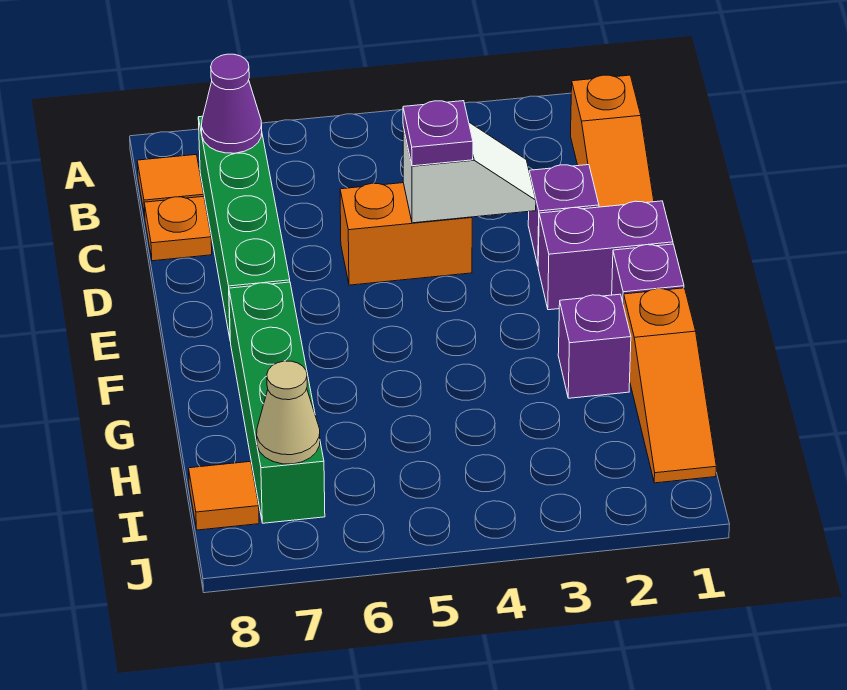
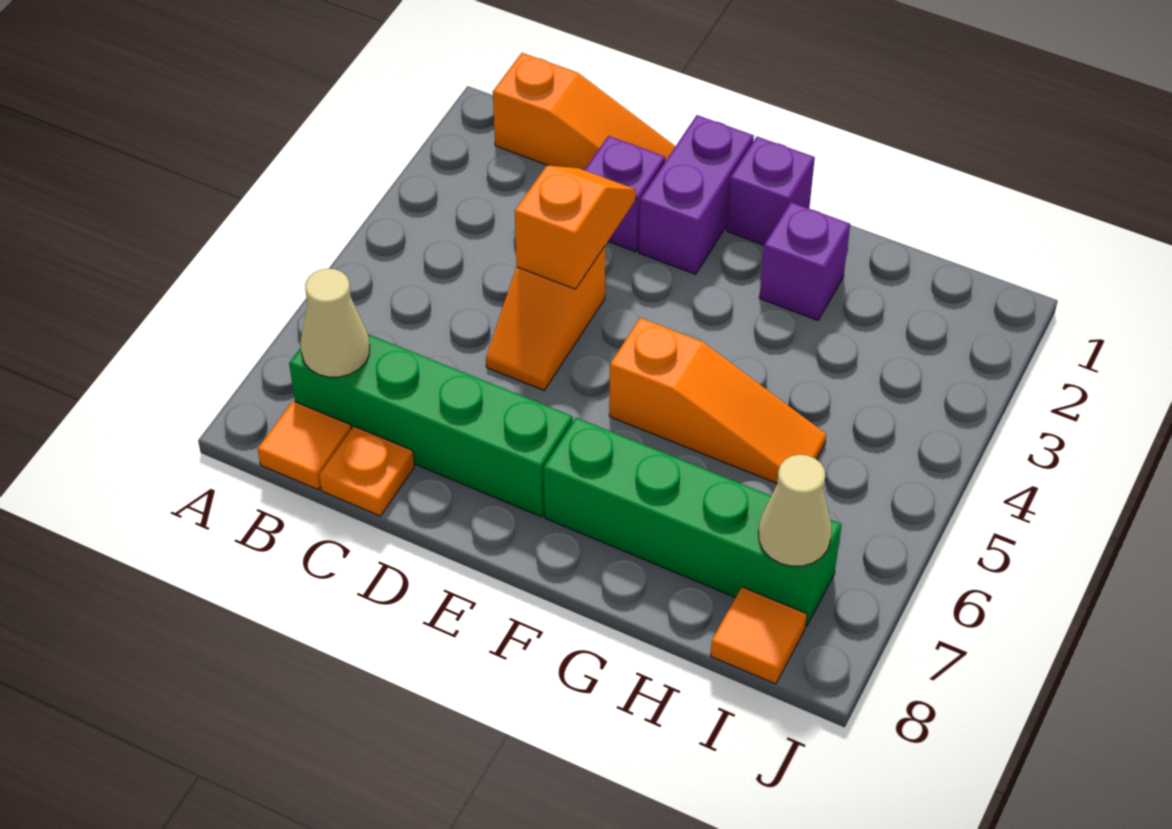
purple 1x1 cone [202,54,262,153] -> tan 1x1 cone [301,269,370,377]
white 1x2 slope [403,123,536,223] -> orange 1x2 slope [515,165,636,289]
orange 1x2 brick [340,183,472,285] -> orange 1x2 slope [486,246,605,390]
purple 1x1 plate [403,101,473,166] -> none
orange 1x3 slope [623,288,716,483] -> orange 1x3 slope moved to [609,318,826,483]

